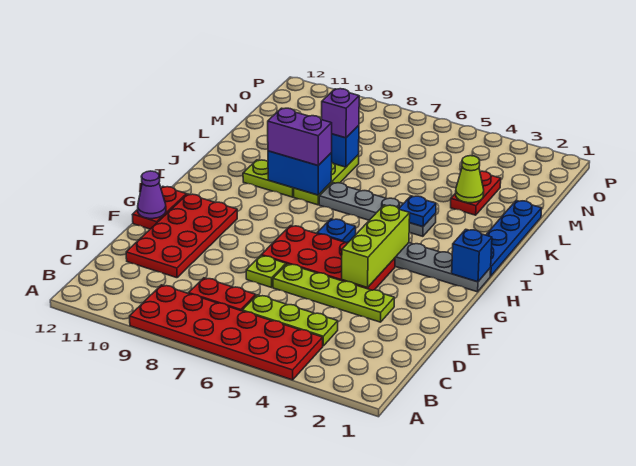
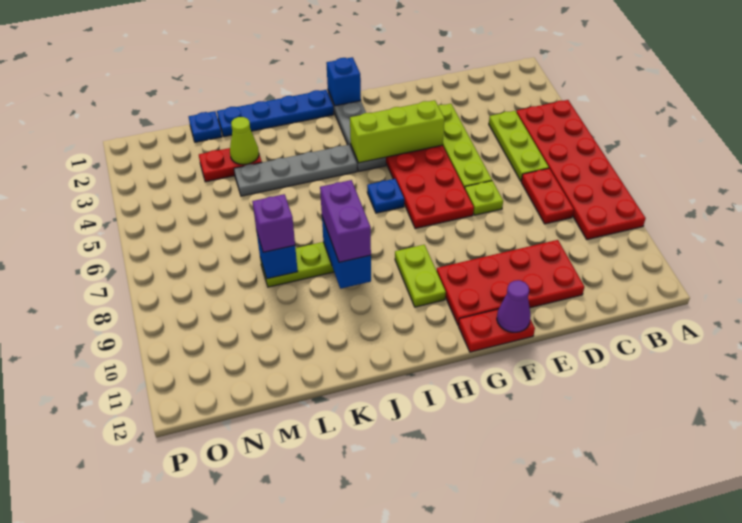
grey 1x4 plate [319,183,436,236] -> grey 1x4 plate turned to [234,145,357,196]
blue 1x1 plate [399,196,436,227] -> blue 1x1 plate moved to [189,111,222,142]
lime 1x2 plate [243,160,294,197] -> lime 1x2 plate moved to [395,245,446,307]

